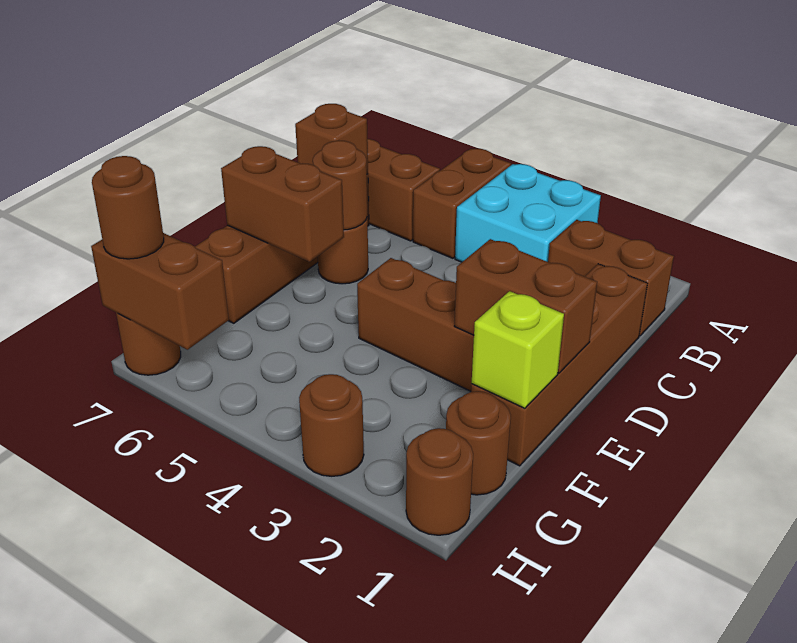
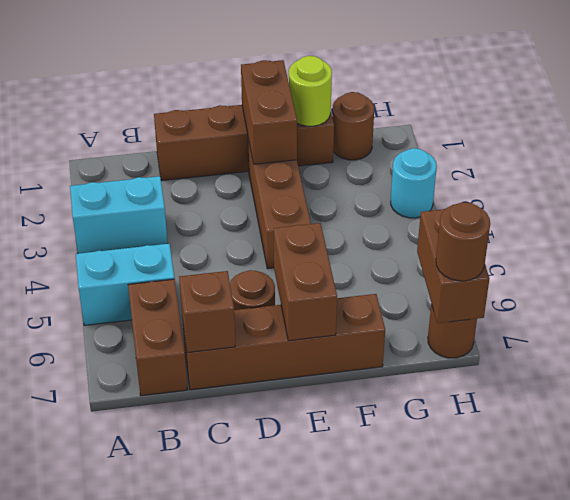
cyan 2x2 brick [455,164,601,262] -> cyan 1x2 brick [70,176,168,254]
brown 1x2 brick [413,149,511,258] -> cyan 1x2 brick [76,244,174,325]
brown 1x2 brick [548,220,674,336] -> none
brown 1x1 round brick [313,141,367,230] -> none
lime 1x1 brick [472,291,564,408] -> lime 1x1 round brick [289,56,332,126]
brown 1x1 round brick [406,428,473,535] -> none
brown 1x1 round brick [299,374,364,476] -> cyan 1x1 round brick [391,148,437,218]

